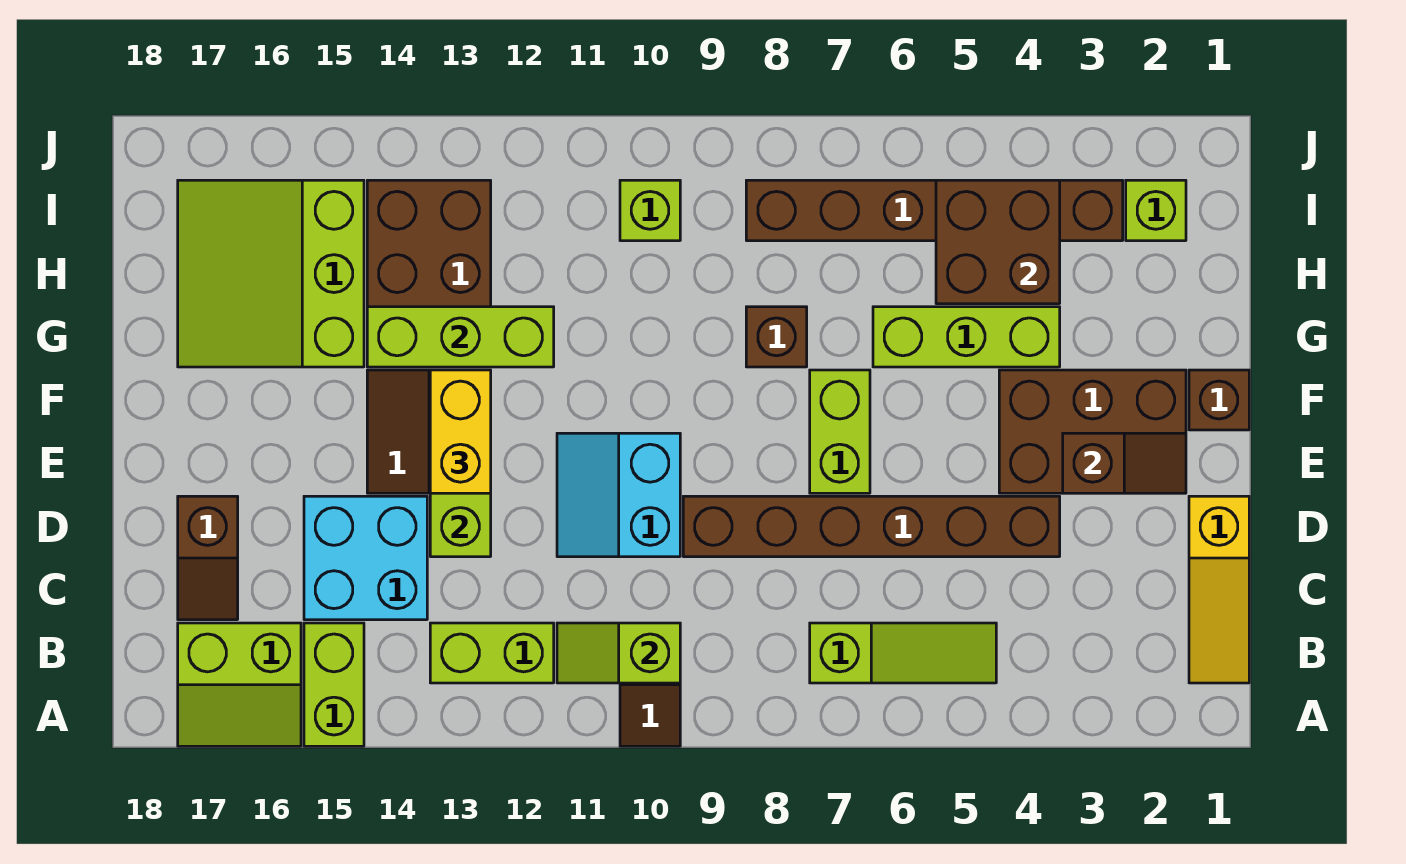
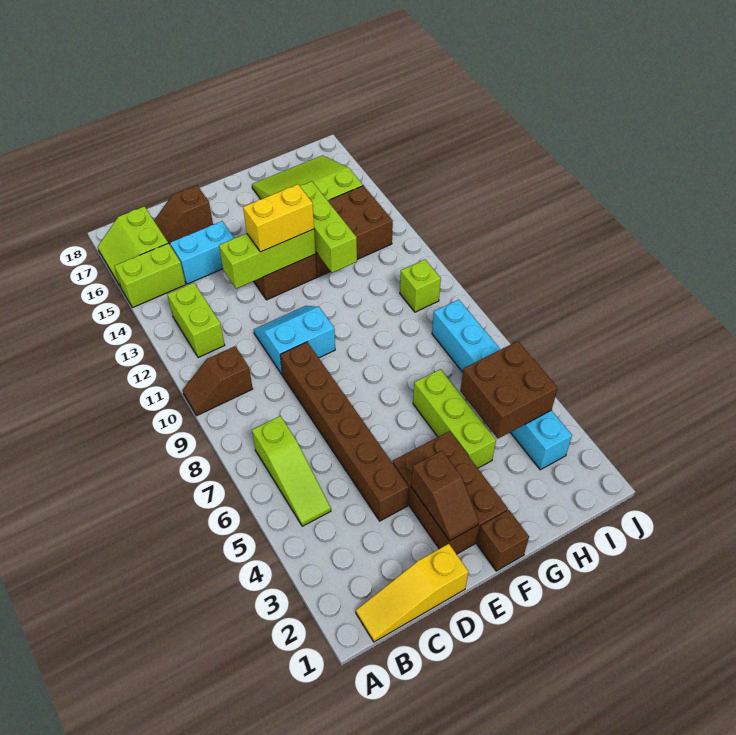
lime 1x2 slope [557,623,680,683] -> none
cyan 2x2 brick [304,496,427,620] -> cyan 1x2 brick [170,221,234,284]
lime 1x2 brick [810,370,870,493] -> none
brown 1x1 brick [746,307,807,367] -> none
lime 1x1 brick [1126,180,1186,241] -> none
brown 1x6 brick [746,180,1123,241] -> cyan 1x6 brick [432,300,572,470]

